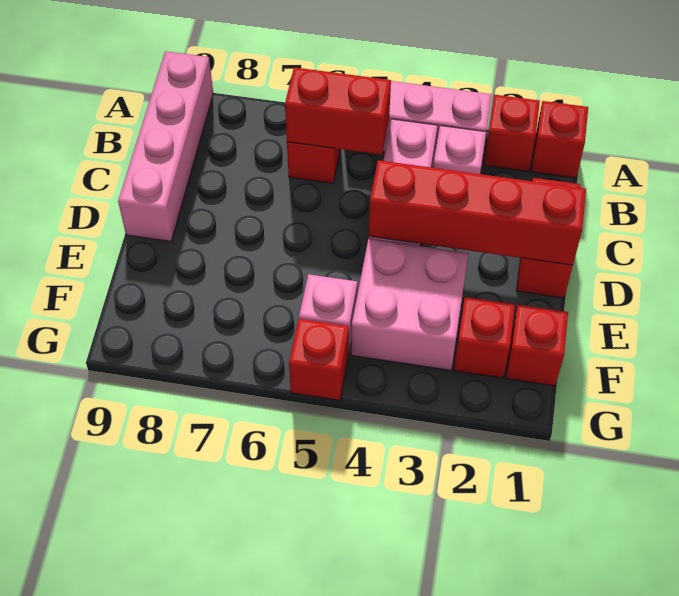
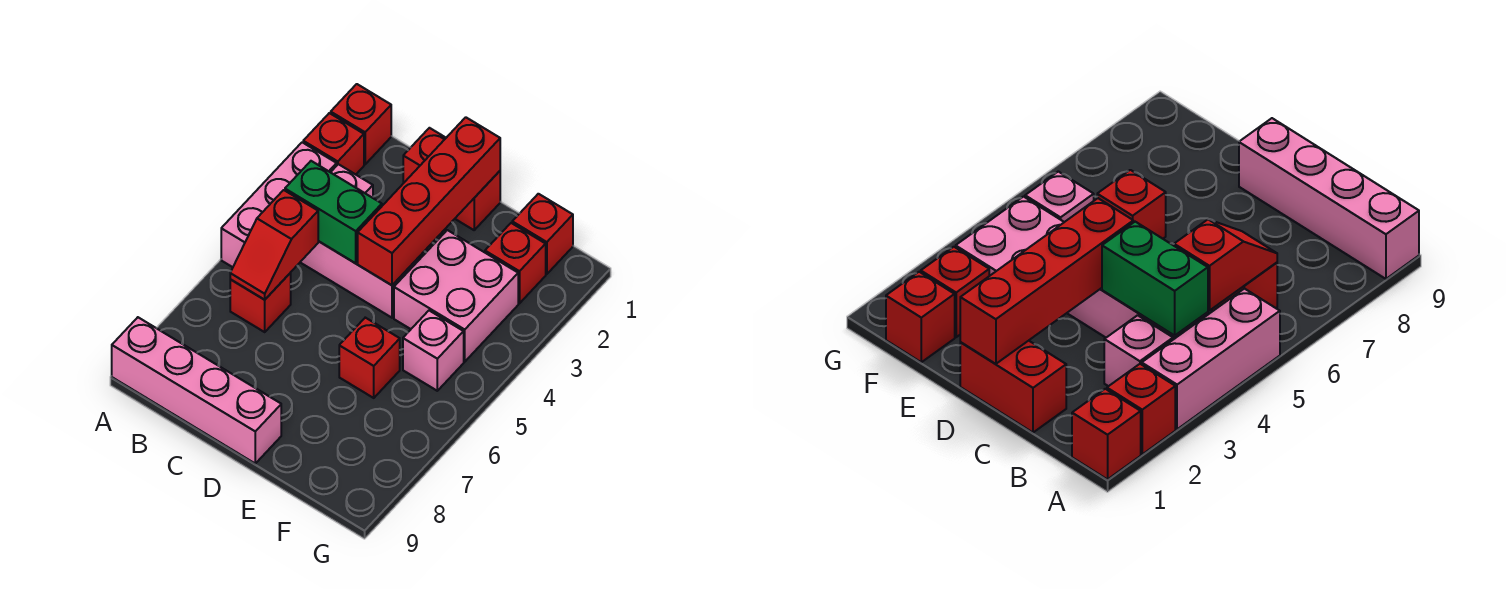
none -> green 1x2 brick [285,161,382,263]
red 1x2 brick [285,67,391,155] -> red 1x2 slope [230,190,318,300]
red 1x1 brick [289,319,349,400] -> red 1x1 brick moved to [339,318,400,398]

